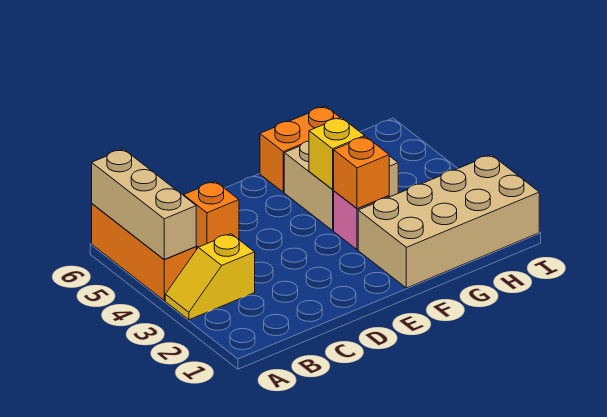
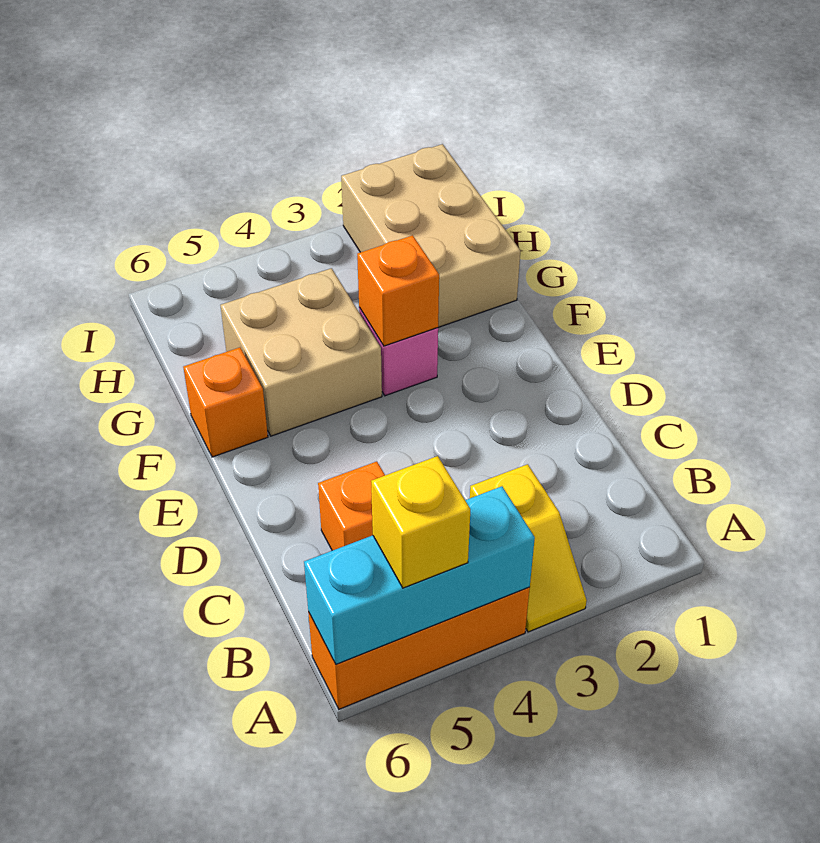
tan 1x3 brick [92,149,196,259] -> cyan 1x3 brick [304,486,535,664]
tan 2x4 brick [358,155,539,288] -> tan 2x3 brick [341,144,520,327]
yellow 1x1 brick [309,118,365,189] -> yellow 1x1 brick moved to [371,456,470,588]
orange 1x2 brick [260,106,340,192] -> orange 1x1 brick [183,348,268,457]

